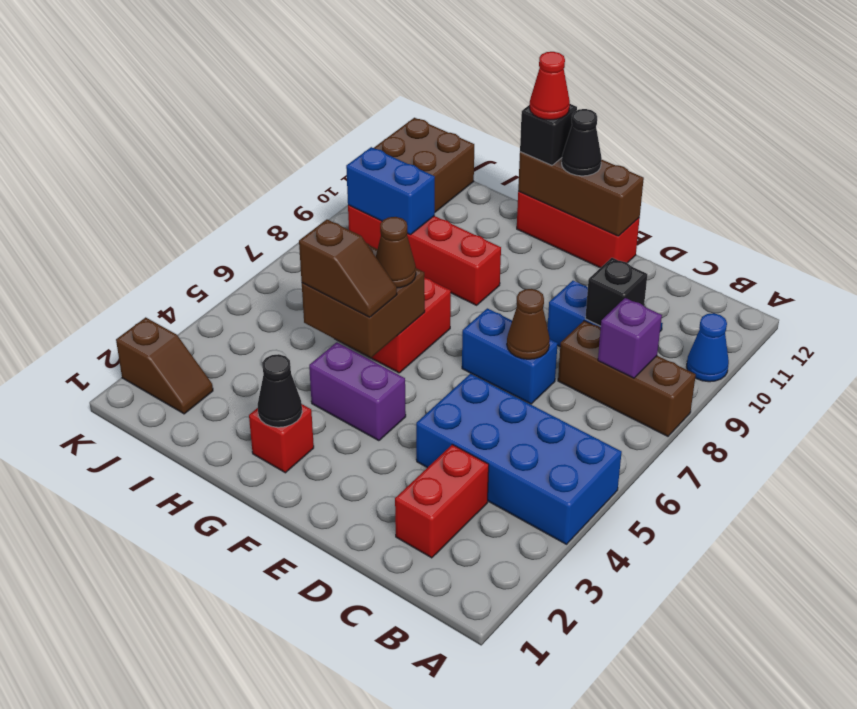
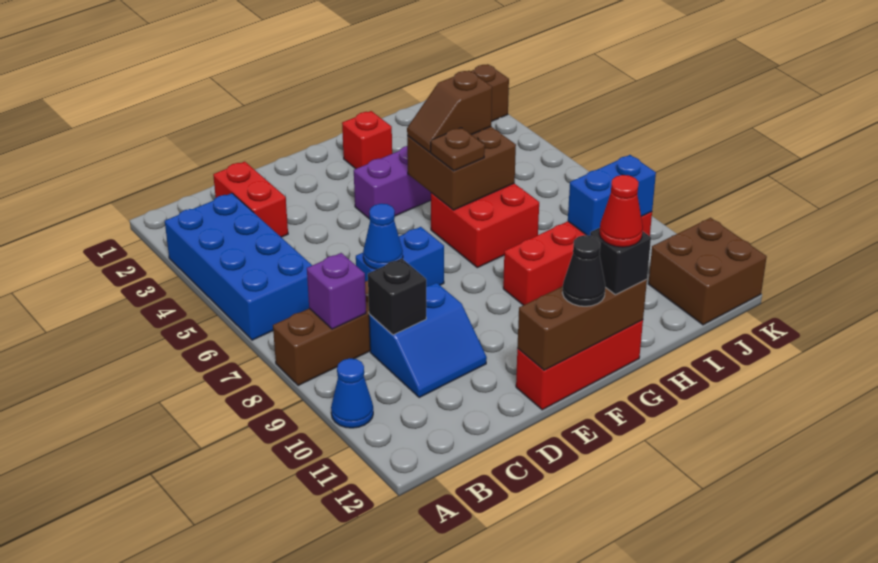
blue 2x4 brick [416,373,622,544] -> blue 2x4 brick turned to [165,193,312,340]
brown 1x1 cone [507,289,550,359] -> blue 1x1 cone [363,204,403,269]
black 1x1 cone [258,354,302,427] -> none
brown 1x1 cone [376,217,416,288] -> brown 1x1 plate [431,128,485,171]

